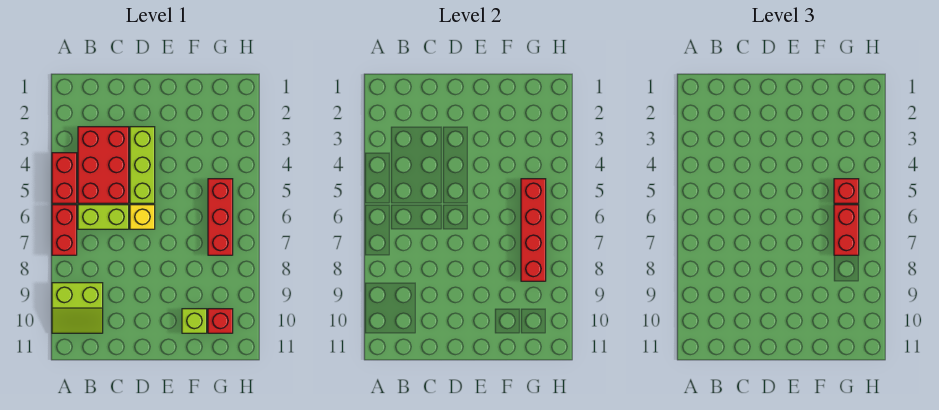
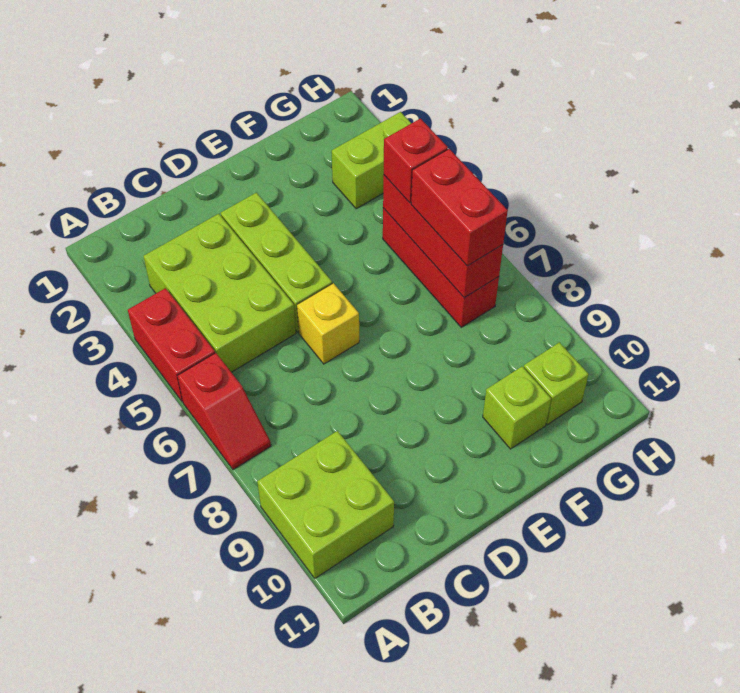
red 1x2 brick [52,205,77,255] -> red 1x2 slope [178,353,271,470]
lime 2x2 slope [52,283,103,333] -> lime 2x2 brick [257,431,394,578]
red 2x3 brick [78,127,129,203] -> lime 2x3 brick [143,214,296,372]
lime 1x2 brick [78,205,129,229] -> lime 1x2 brick moved to [332,112,411,209]
red 1x4 brick [521,179,546,281] -> red 1x3 brick [383,175,503,298]
red 1x1 brick [208,309,233,333] -> lime 1x1 brick [524,342,589,425]

